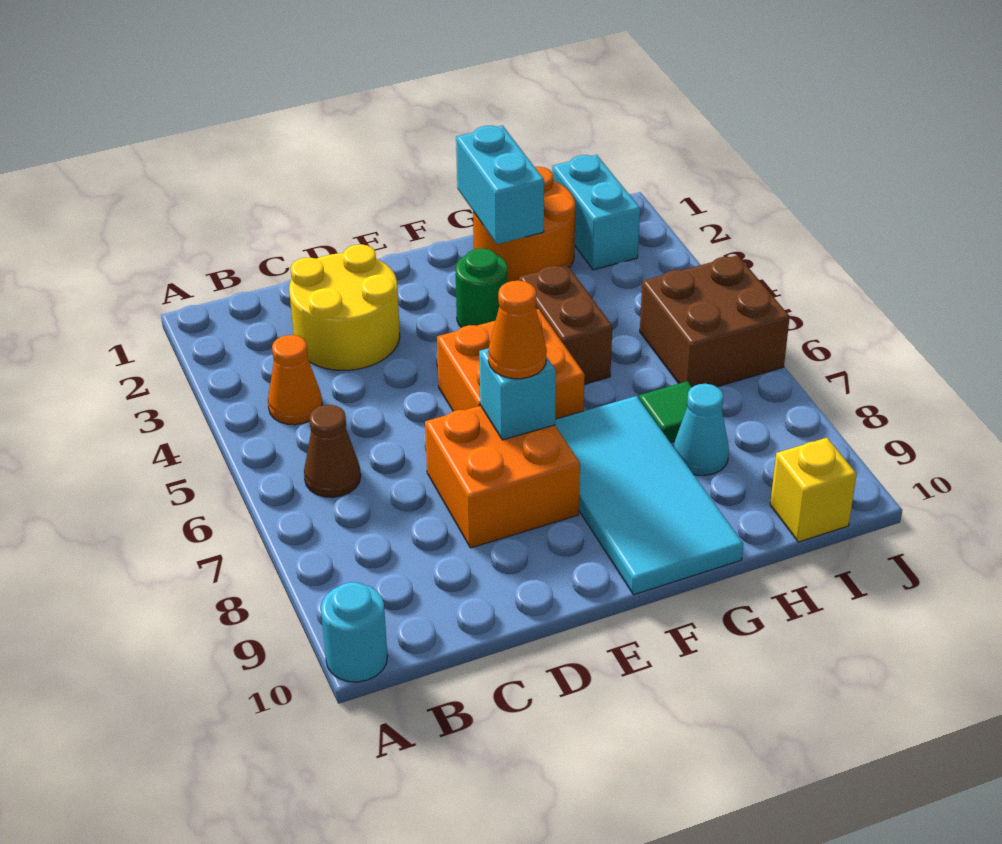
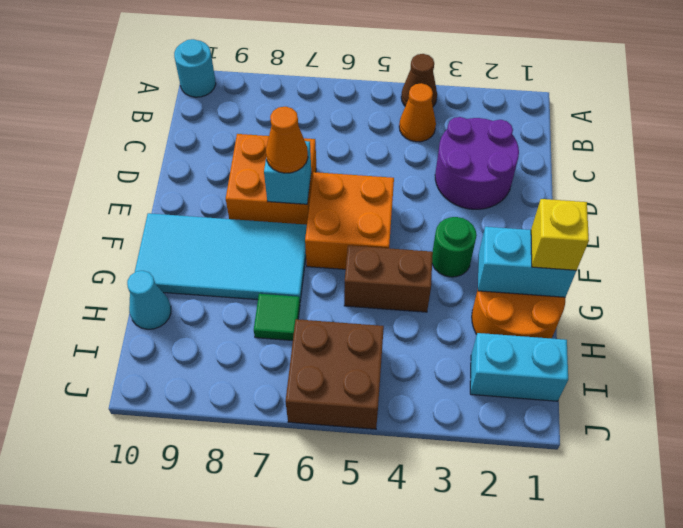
brown 1x1 cone [304,405,361,497] -> brown 1x1 cone moved to [401,54,437,106]
yellow 2x2 round brick [289,244,400,370] -> purple 2x2 round brick [435,117,519,209]
cyan 1x1 cone [674,384,729,476] -> cyan 1x1 cone moved to [127,271,171,329]
yellow 1x1 brick [770,438,857,542] -> yellow 1x1 brick moved to [531,199,589,270]

